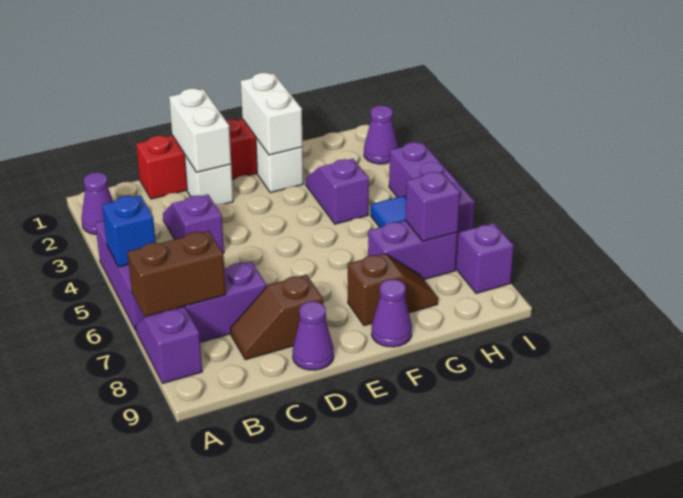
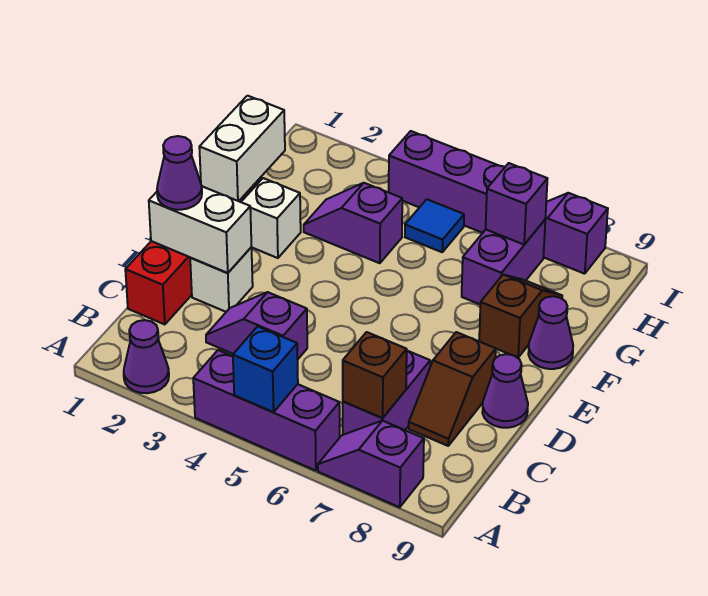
brown 1x2 brick [127,231,226,317] -> brown 1x1 brick [343,332,407,418]
white 1x2 brick [241,73,303,155] -> white 1x2 brick turned to [199,96,285,201]
purple 1x1 cone [364,105,398,164] -> purple 1x1 cone moved to [157,136,202,210]

